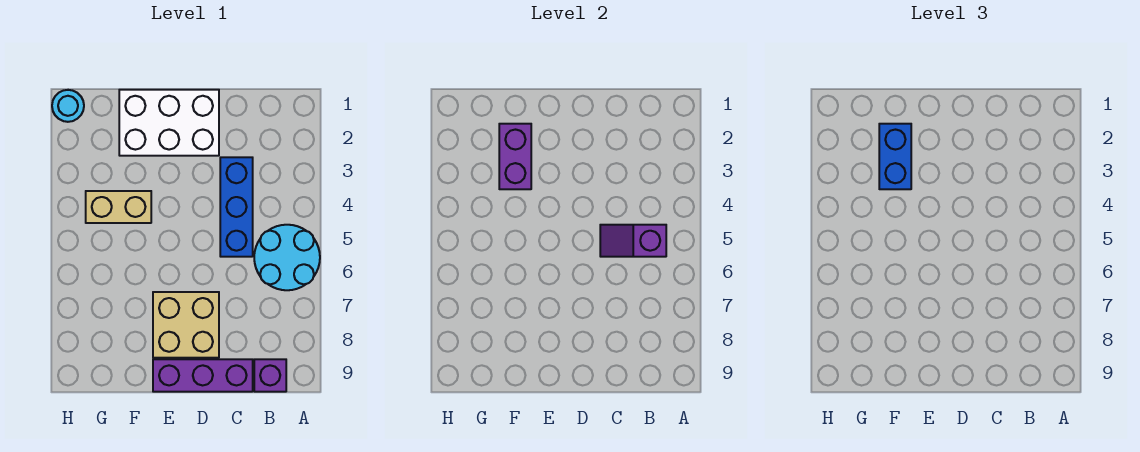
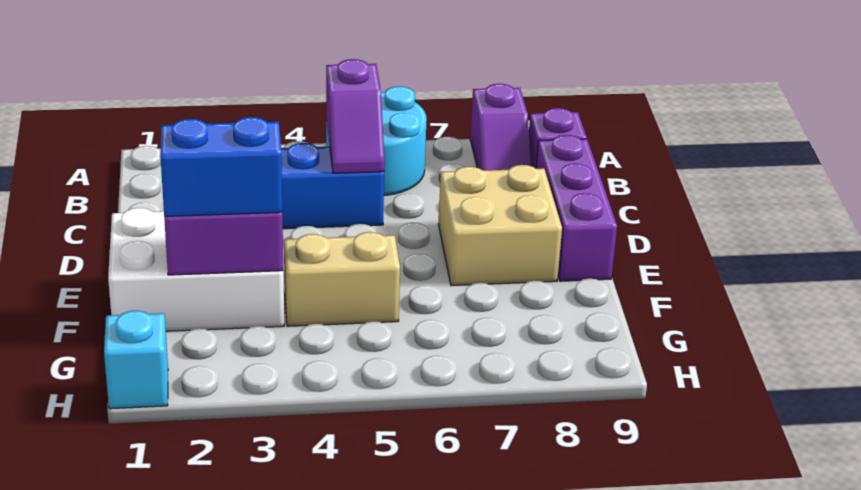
none -> purple 1x2 slope [470,84,531,170]
white 2x3 brick [119,90,219,156] -> white 2x3 brick turned to [108,208,284,331]
tan 1x2 brick [86,191,151,223] -> tan 1x2 brick turned to [284,232,400,326]
cyan 1x1 round brick [52,90,84,122] -> cyan 1x1 brick [104,311,168,409]

